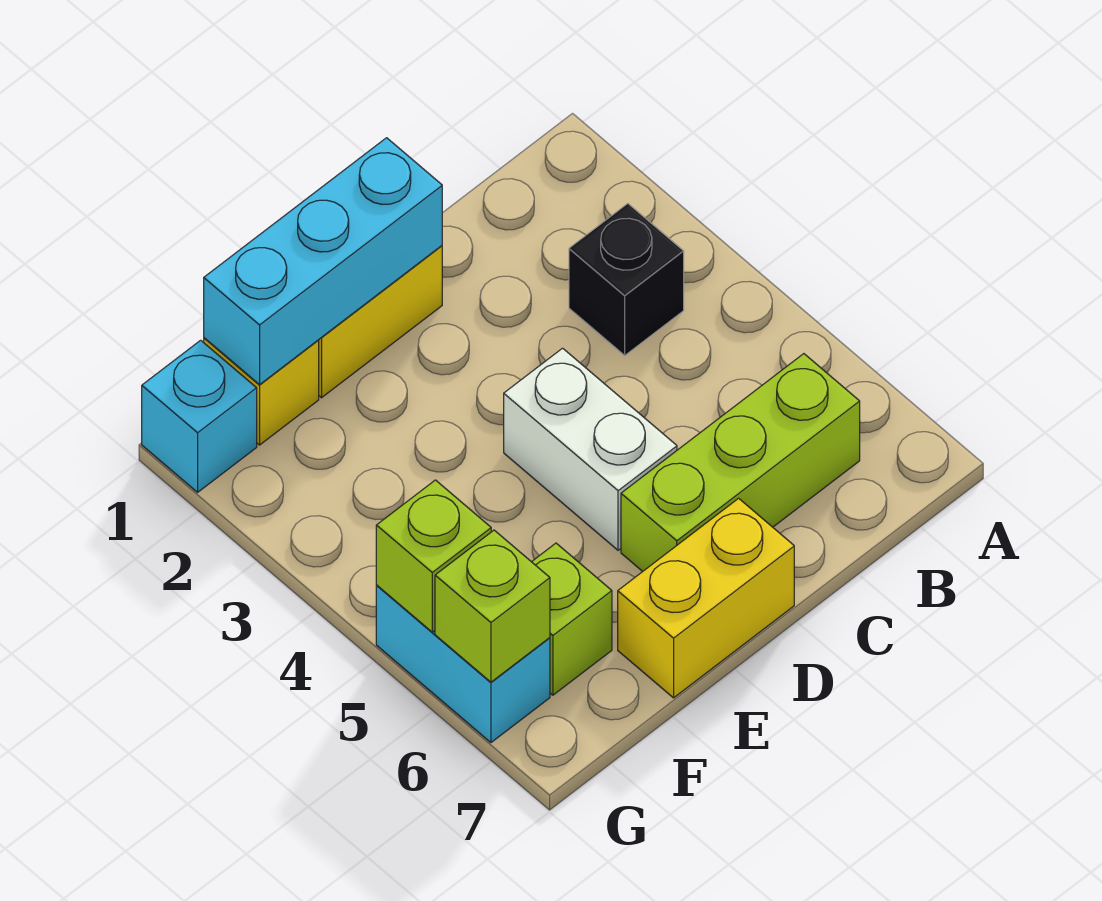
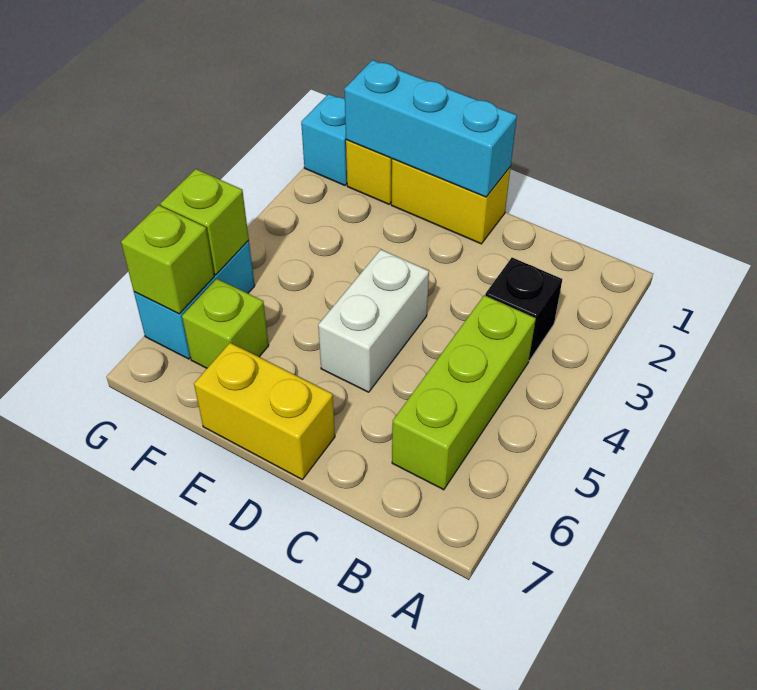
lime 1x3 brick [621,354,860,571] -> lime 1x3 brick turned to [392,295,536,490]

